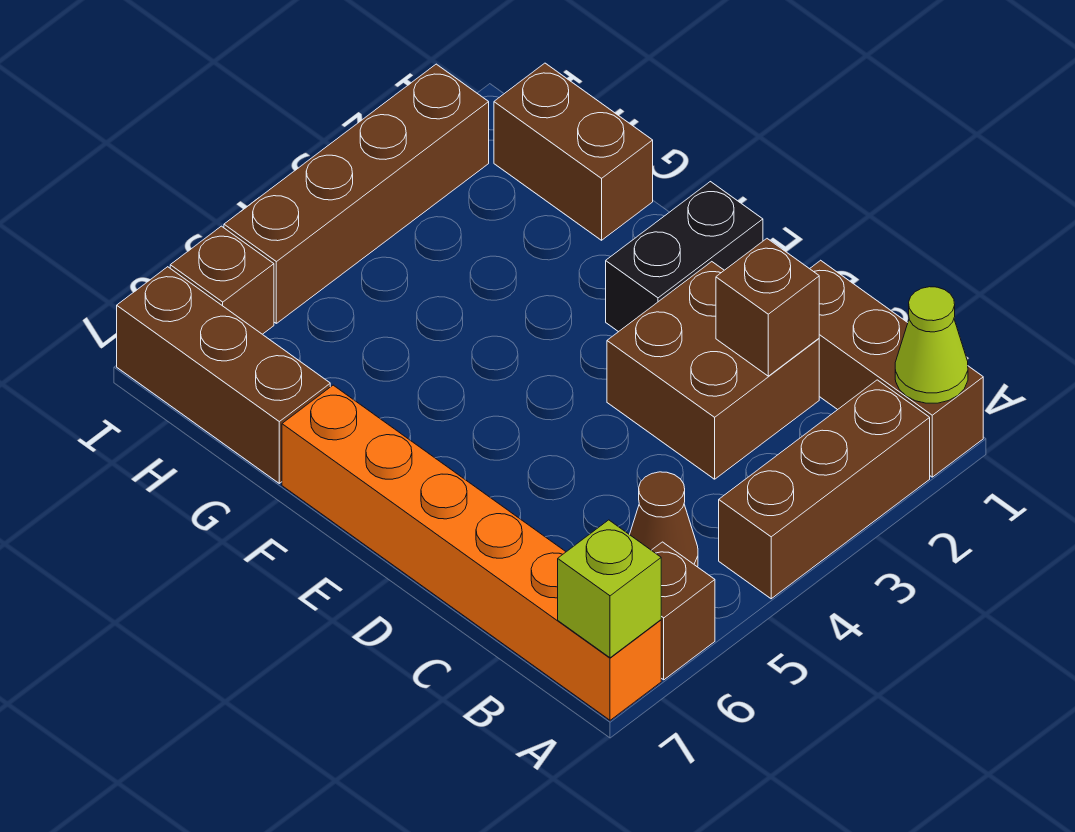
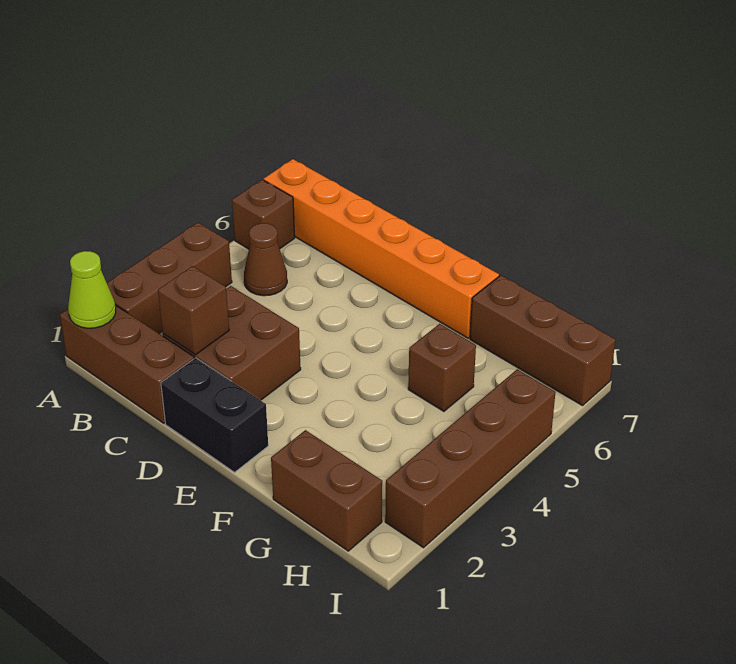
lime 1x1 brick [558,520,661,658] -> none
black 1x2 brick [606,182,763,332] -> black 1x2 brick turned to [161,358,268,472]
brown 1x1 brick [170,226,274,334] -> brown 1x1 brick moved to [408,324,476,411]

